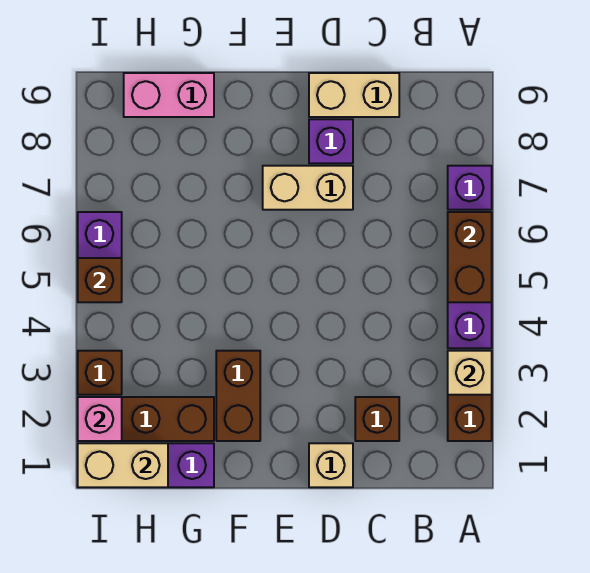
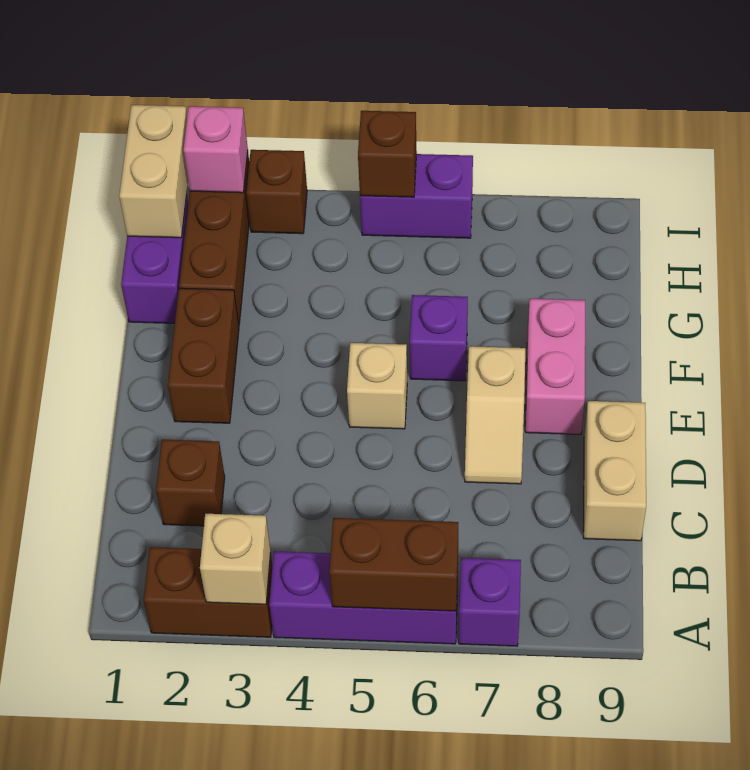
tan 1x1 brick [309,443,353,487] -> tan 1x1 brick moved to [347,343,407,429]
tan 1x2 brick [263,166,353,210] -> tan 1x2 slope [465,346,525,484]
purple 1x1 brick [309,119,353,163] -> purple 1x1 brick moved to [410,295,468,381]
brown 1x2 brick [216,351,260,441] -> brown 1x2 brick turned to [168,288,239,423]
pink 1x2 brick [124,73,214,117] -> pink 1x2 brick moved to [525,299,585,434]

